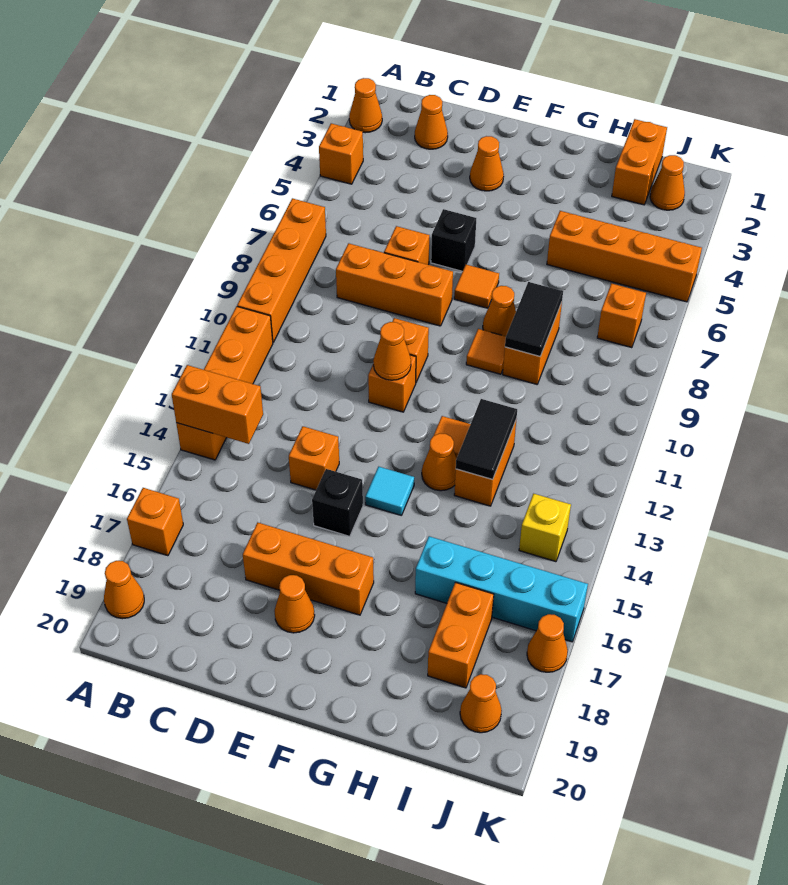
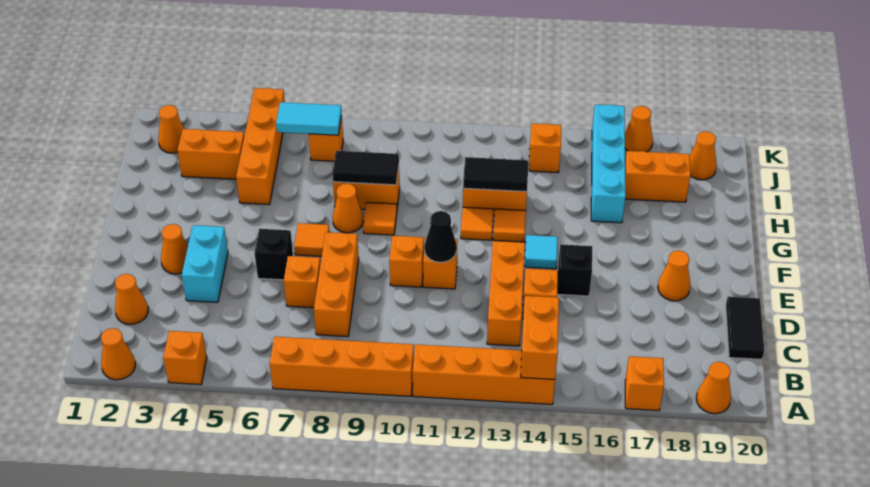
none -> black 1x2 tile [726,297,764,359]
none -> cyan 1x2 brick [182,225,228,302]
orange 1x3 brick [243,523,374,615] -> orange 1x3 brick moved to [487,241,525,346]
orange 1x1 cone [373,322,411,380] -> black 1x1 cone [424,211,457,262]
orange 1x1 cone [422,433,456,491] -> orange 1x1 tile [493,209,526,242]
orange 1x2 brick [612,119,667,205] -> orange 1x2 brick moved to [177,129,244,179]
none -> cyan 1x2 tile [276,102,342,135]
yellow 1x1 brick [519,494,571,562] -> orange 1x1 brick [529,124,561,173]

